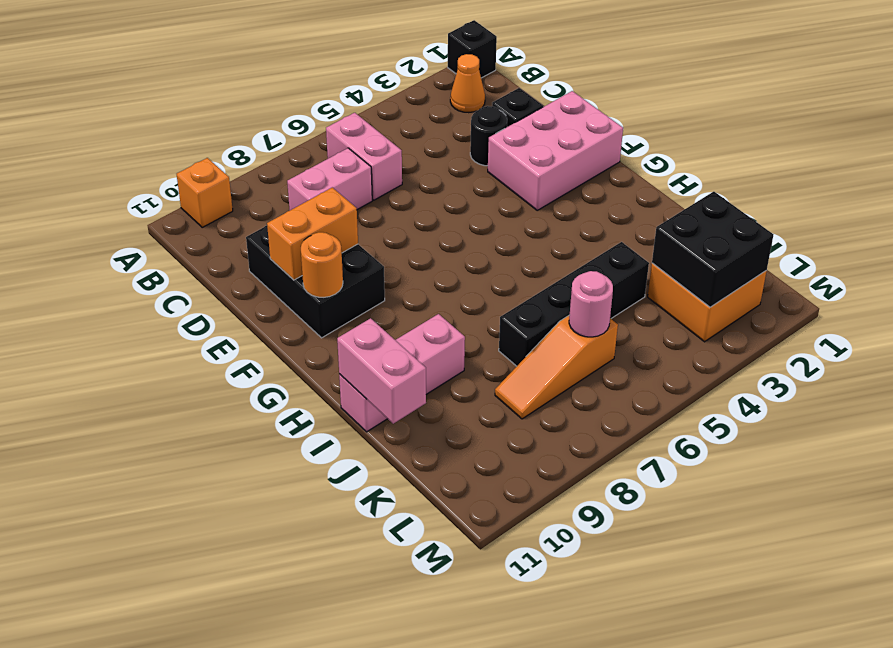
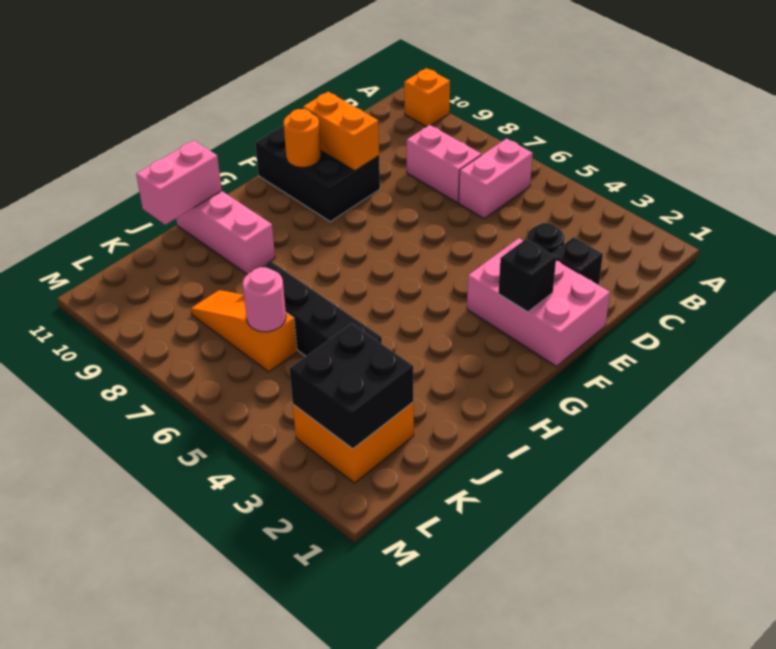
black 1x1 brick [448,20,497,78] -> black 1x1 brick moved to [498,239,556,312]
orange 1x1 cone [450,54,485,113] -> none
black 2x3 brick [246,226,385,338] -> black 2x3 brick turned to [255,126,380,222]

